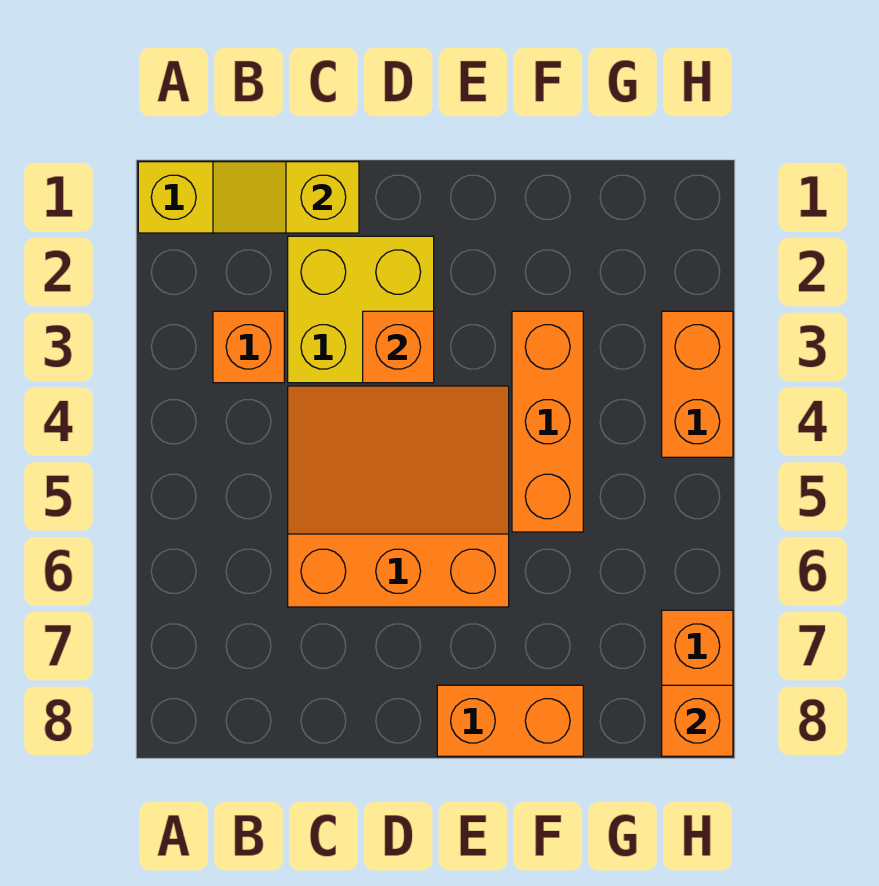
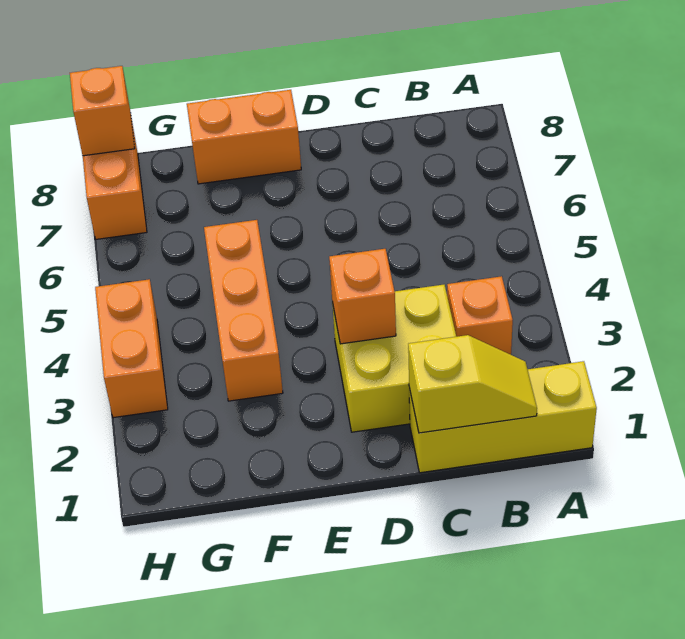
orange 3x3 slope [288,386,509,607] -> none

